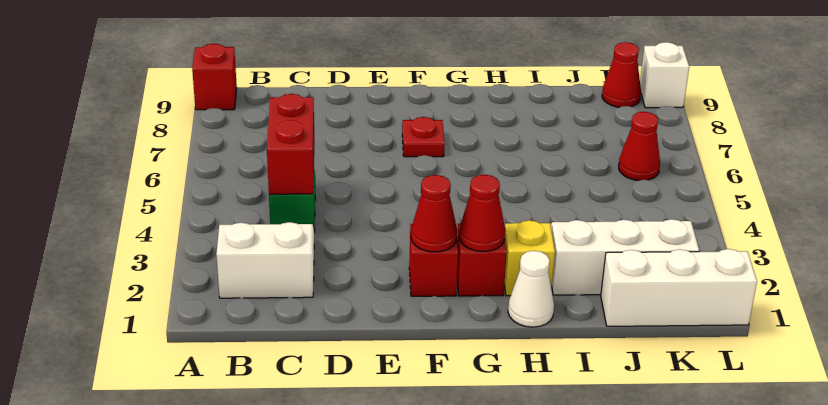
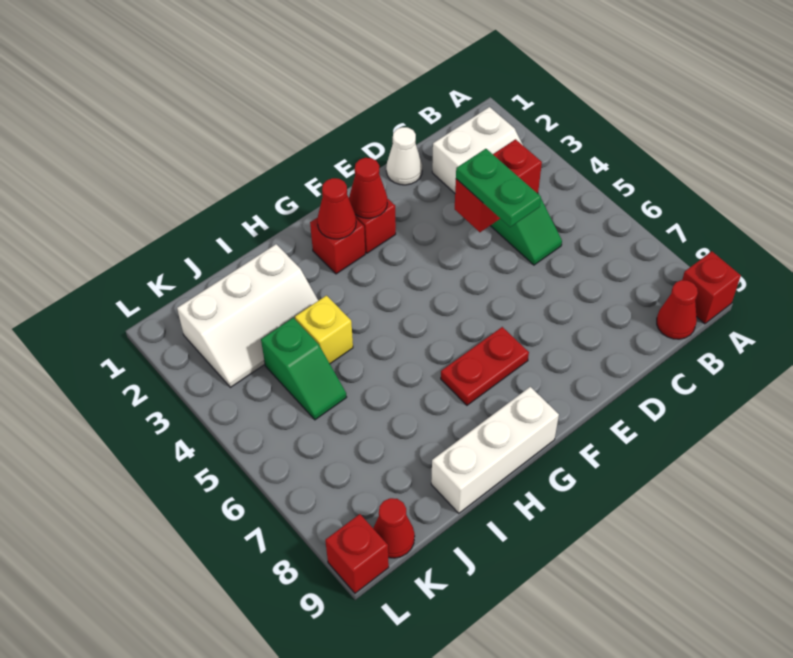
red 1x2 brick [267,94,315,194] -> red 1x2 brick turned to [455,139,542,232]
none -> green 1x2 plate [456,149,541,227]
red 1x1 plate [402,117,445,157] -> red 1x2 plate [441,327,529,405]
white 1x1 cone [508,251,554,327] -> white 1x1 cone moved to [386,127,422,185]
yellow 1x1 brick [504,220,555,296] -> yellow 1x1 brick moved to [295,296,353,364]
white 1x3 brick [601,249,757,326] -> white 1x3 brick moved to [431,387,559,513]
none -> green 1x2 slope [261,318,347,420]
red 1x1 cone [619,112,660,180] -> red 1x1 cone moved to [657,280,698,339]
white 1x1 brick [640,42,689,108] -> red 1x1 brick [325,514,389,593]

